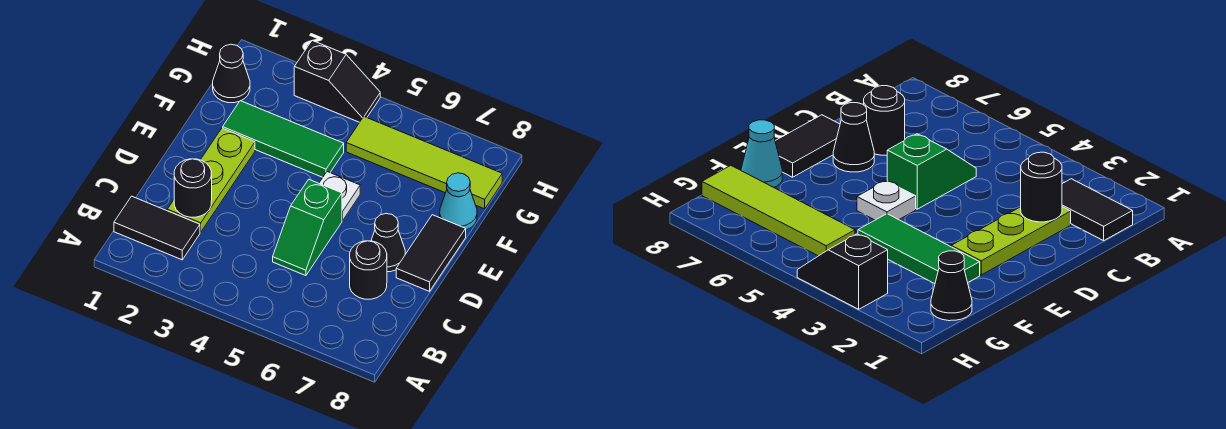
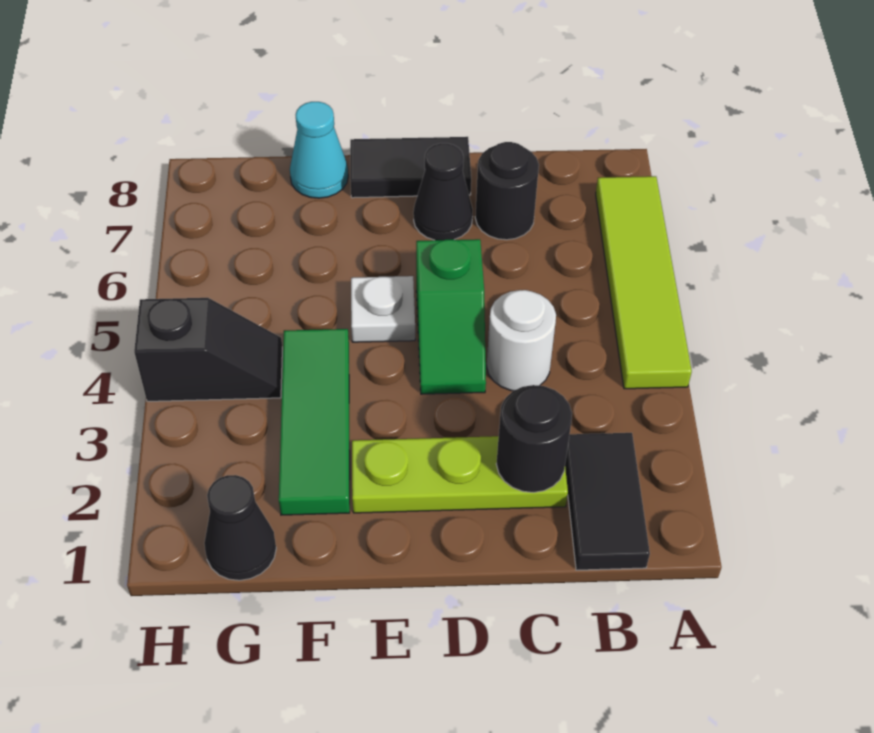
none -> white 1x1 round brick [487,290,556,391]
green 1x2 slope [273,179,342,276] -> green 1x2 slope turned to [416,239,486,394]
lime 1x4 tile [346,117,502,209] -> lime 1x4 tile moved to [596,176,692,389]
black 1x2 slope [294,41,380,122] -> black 1x2 slope turned to [134,298,282,401]

